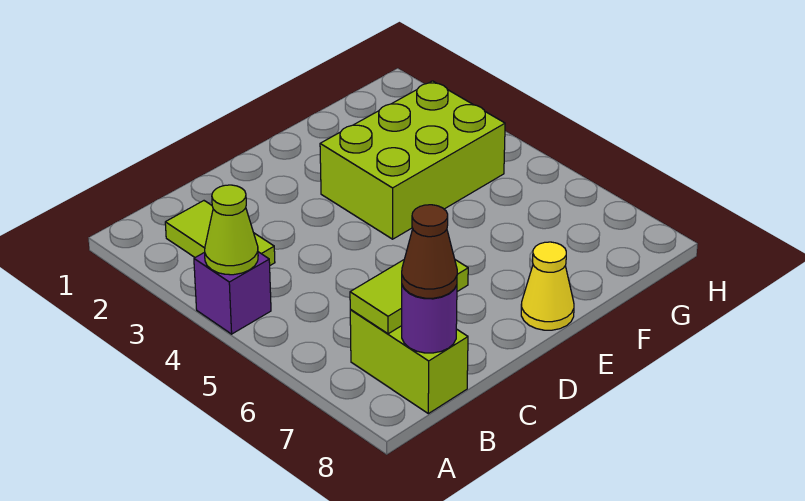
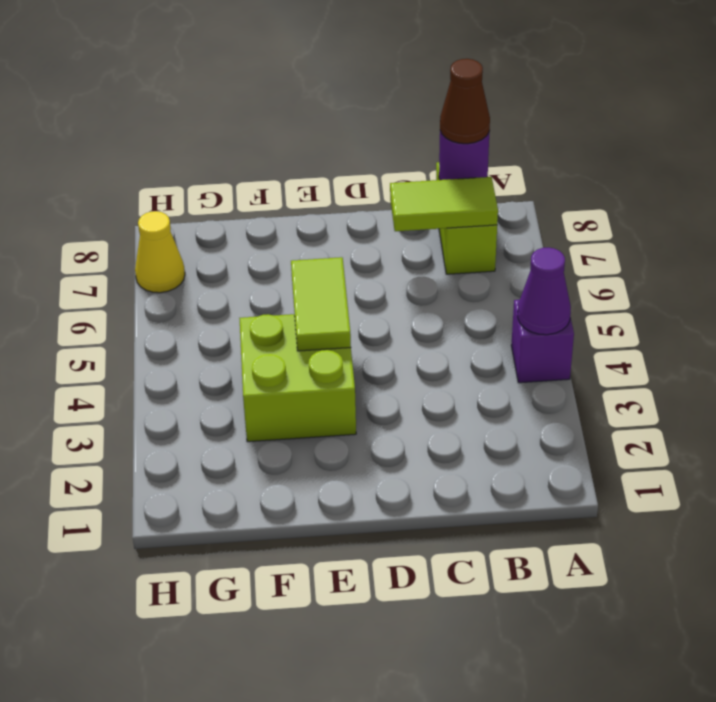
lime 1x1 cone [205,185,258,275] -> purple 1x1 cone [518,248,571,335]
lime 1x2 tile [165,201,275,265] -> lime 1x2 tile moved to [291,257,351,351]
lime 2x3 brick [320,81,505,239] -> lime 2x2 brick [239,314,356,442]
yellow 1x1 cone [521,242,574,330] -> yellow 1x1 cone moved to [135,211,185,293]

